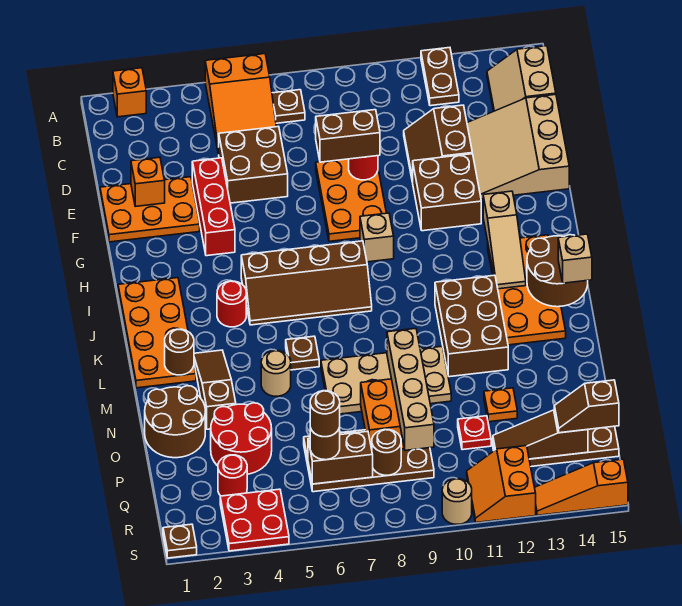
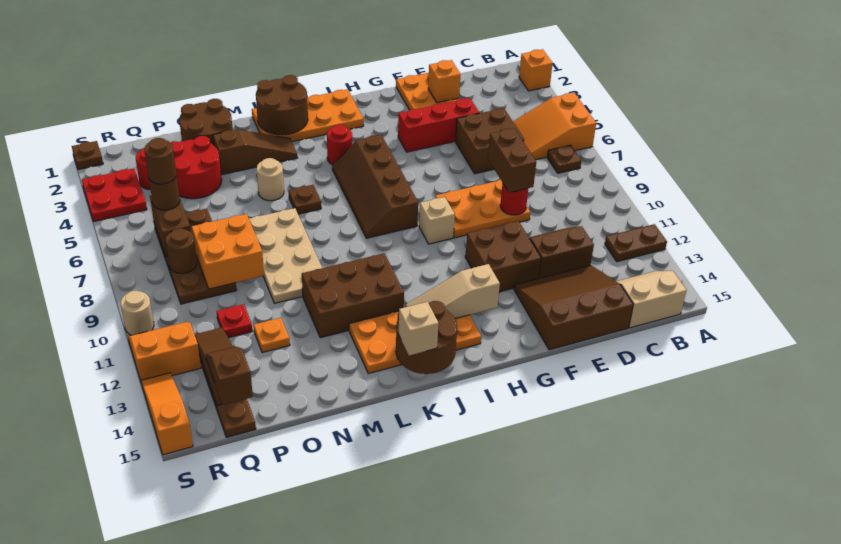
tan 3x3 slope [467,95,569,199] -> brown 3x3 slope [514,265,633,350]
brown 1x1 round brick [165,329,194,375] -> brown 2x2 round brick [256,75,308,135]
tan 1x4 brick [387,328,434,450] -> none

